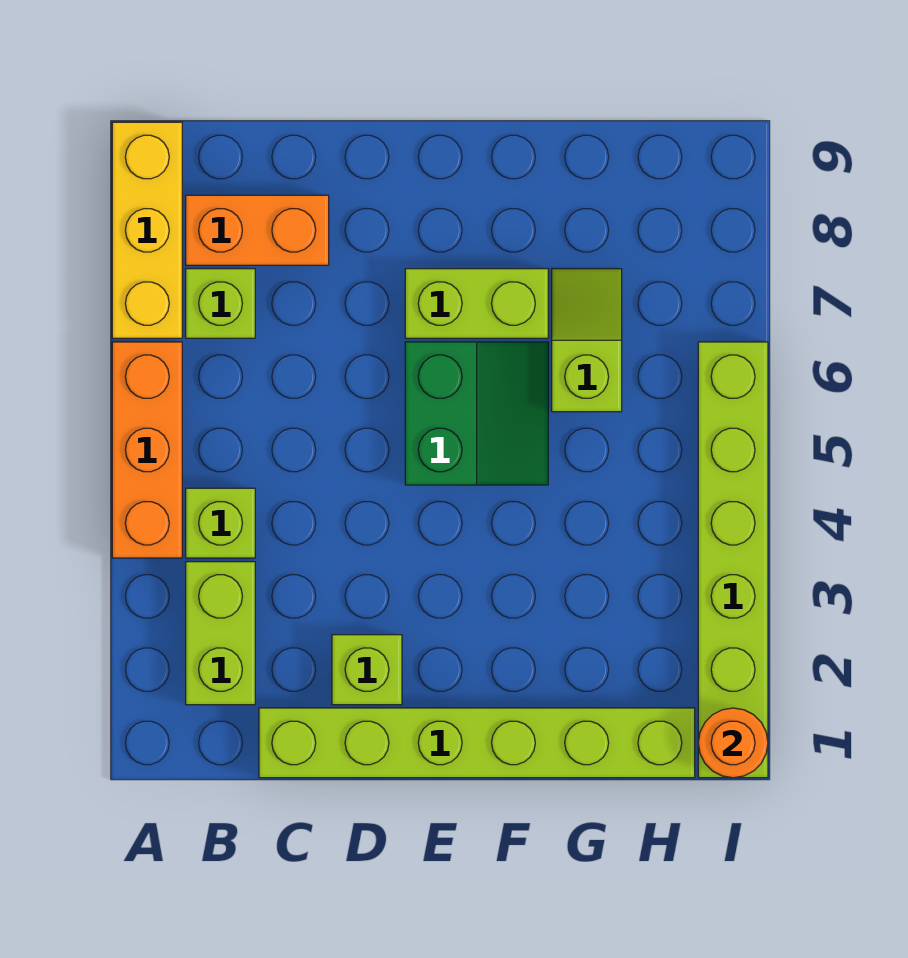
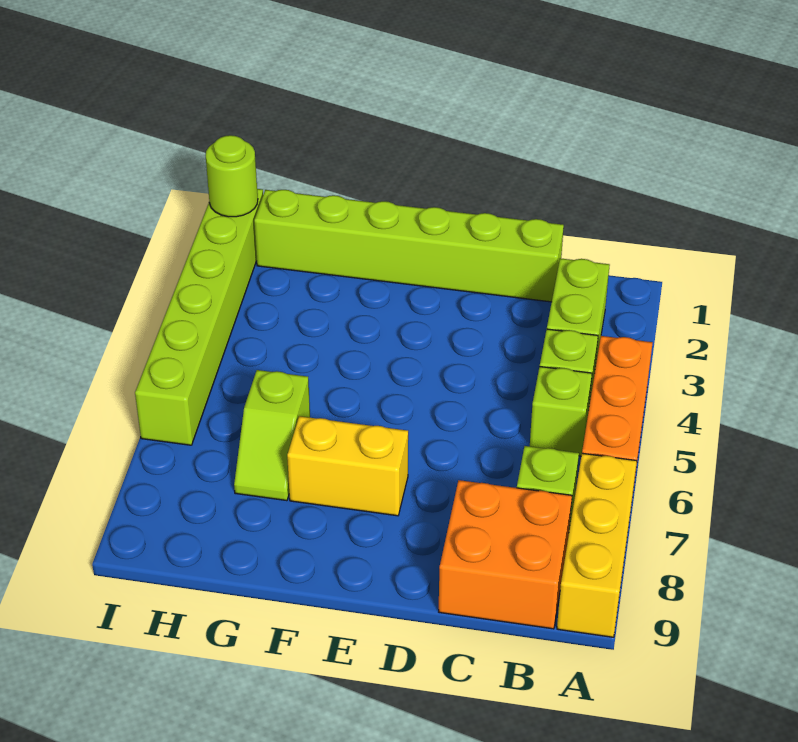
orange 1x2 brick [186,195,329,265] -> orange 2x2 brick [439,480,572,629]
lime 1x1 brick [332,635,402,705] -> lime 1x1 brick moved to [530,367,592,456]
green 2x2 slope [405,342,548,485] -> none
lime 1x2 brick [405,269,548,338] -> yellow 1x2 brick [287,416,408,516]
orange 1x1 round brick [698,708,768,778] -> lime 1x1 round brick [206,135,258,217]

